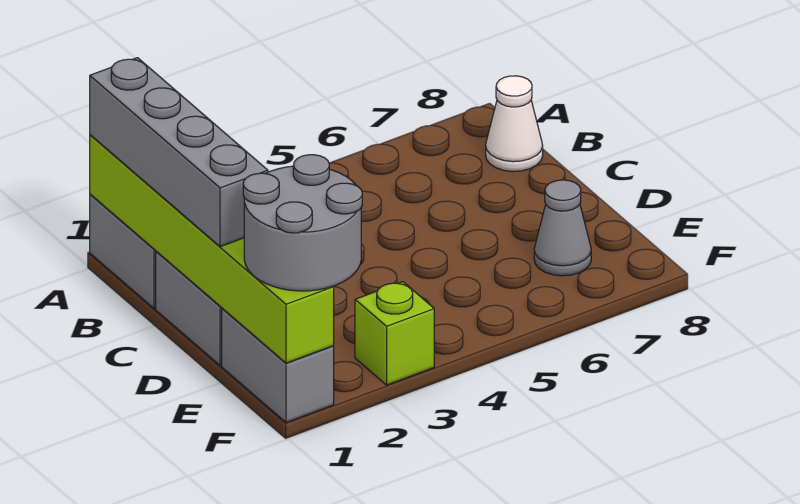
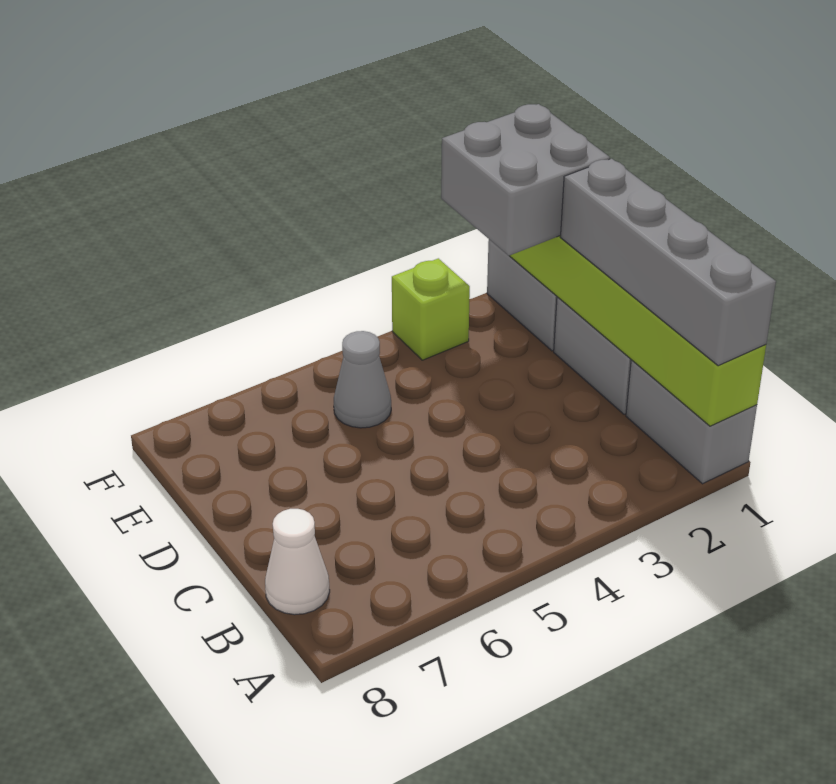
grey 2x2 round brick [243,155,362,291] -> grey 2x2 brick [441,104,610,256]
grey 1x1 cone [534,180,591,276] -> grey 1x1 cone moved to [334,331,391,428]

